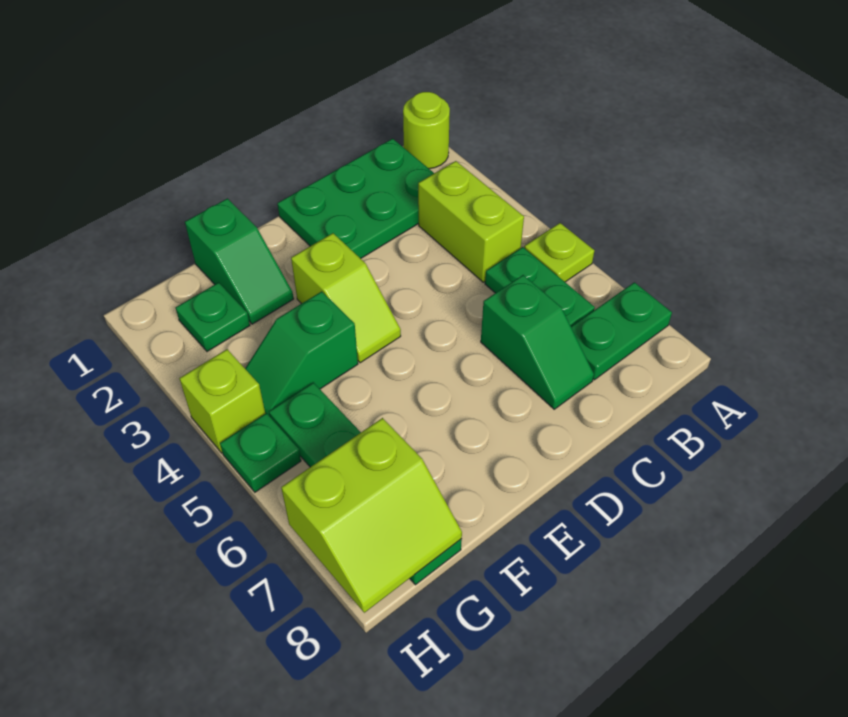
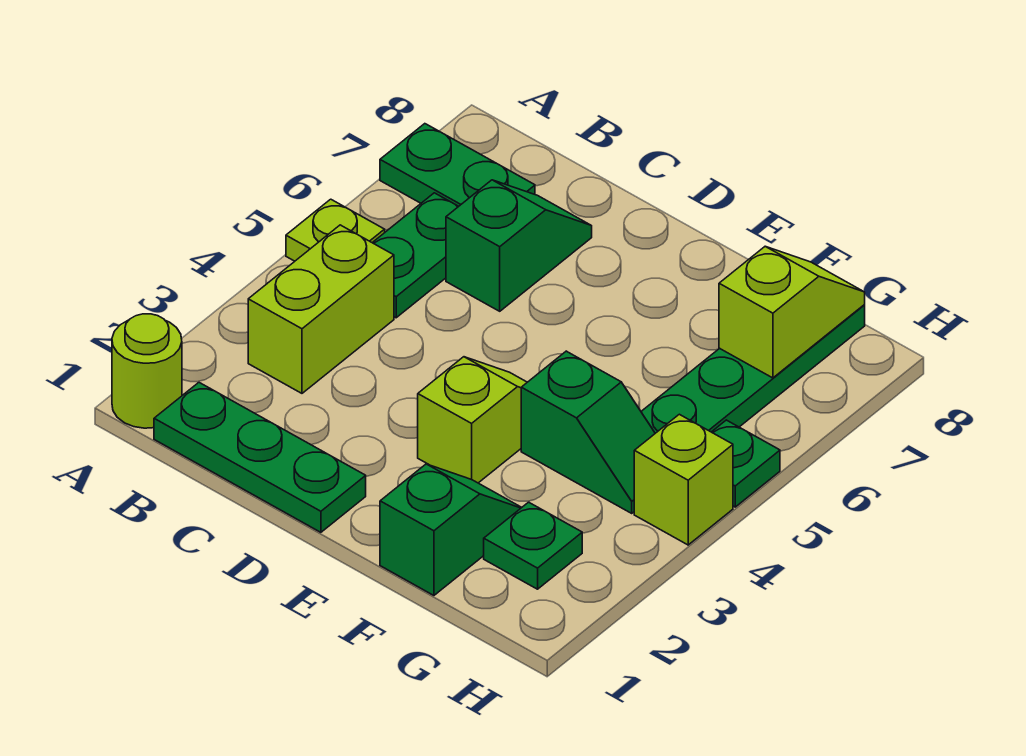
green 2x3 plate [277,139,434,259] -> green 1x3 plate [154,383,366,532]
lime 2x2 slope [281,418,462,613] -> lime 1x2 slope [719,247,865,378]

